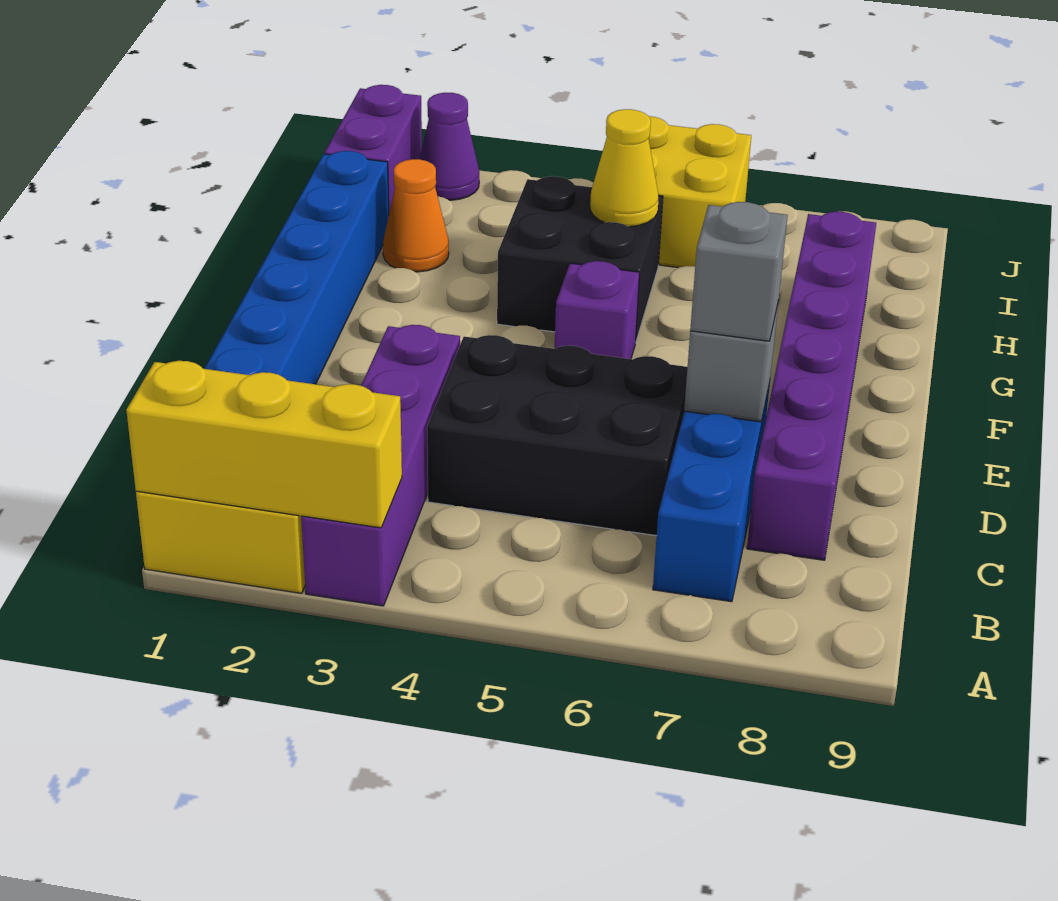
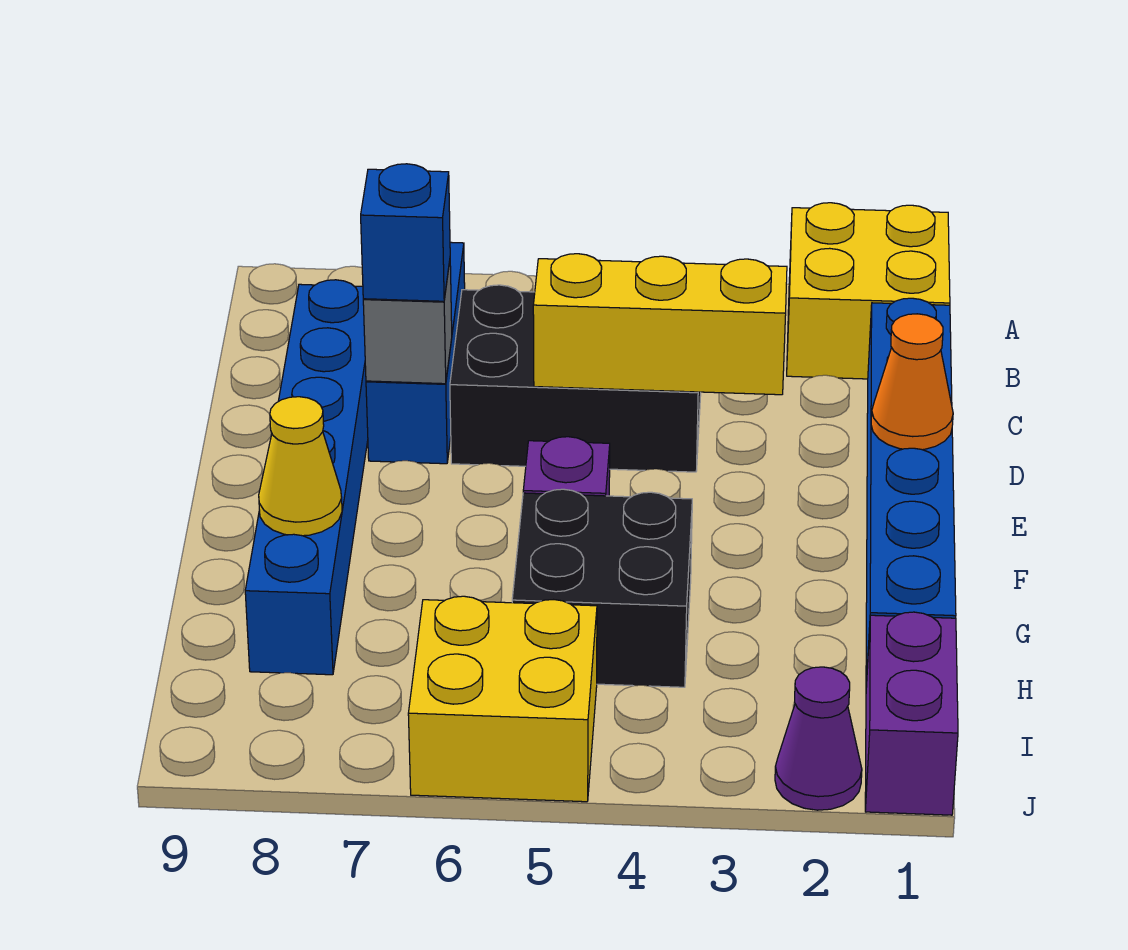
yellow 1x3 brick [126,361,402,528] -> yellow 1x3 brick moved to [533,254,787,395]
purple 1x4 brick [301,325,460,606] -> none
purple 1x6 brick [747,212,876,560] -> blue 1x6 brick [245,280,368,675]
grey 1x1 brick [690,202,788,341] -> blue 1x1 brick [361,164,450,301]
orange 1x1 cone [383,159,449,272] -> orange 1x1 cone moved to [871,314,953,450]
yellow 1x1 cone [590,109,658,227] -> yellow 1x1 cone moved to [259,397,342,536]

